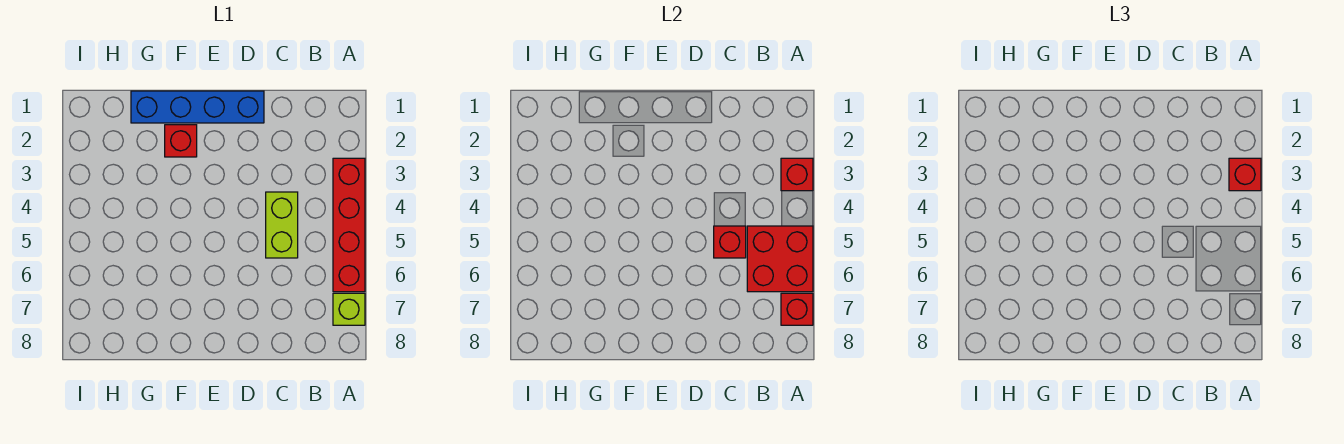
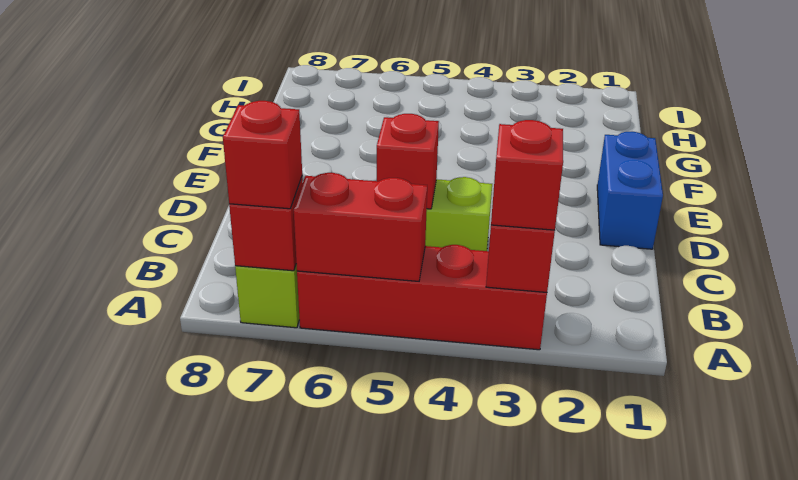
red 2x2 brick [747,226,813,292] -> red 1x2 brick [294,173,427,281]
blue 1x4 brick [131,91,264,123] -> blue 1x2 brick [597,132,663,249]
red 1x1 brick [165,125,197,157] -> red 1x1 brick moved to [223,101,302,209]

